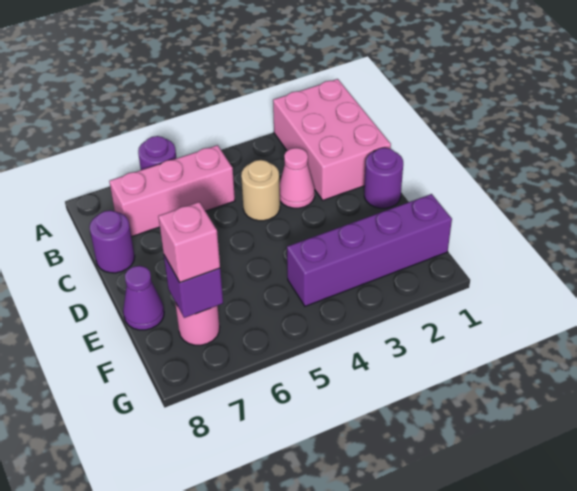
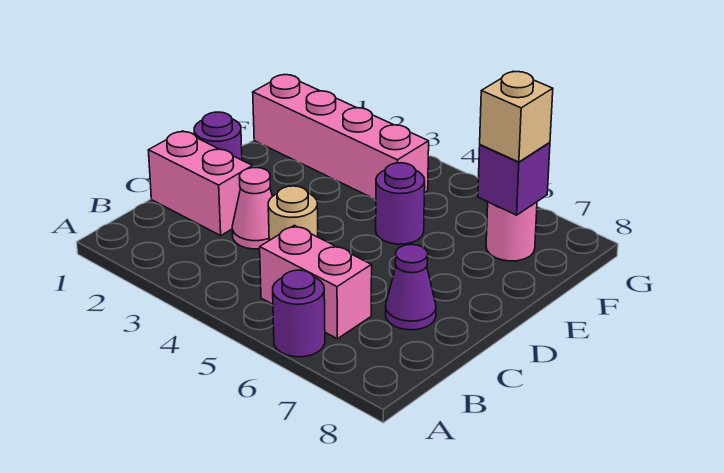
pink 2x3 brick [273,79,391,200] -> pink 1x2 brick [148,131,253,235]
pink 1x3 brick [109,145,235,237] -> pink 1x2 brick [260,225,372,339]
purple 1x1 round brick [89,210,135,273] -> purple 1x1 round brick moved to [376,163,425,244]
purple 1x1 cone [123,266,164,330] -> purple 1x1 cone moved to [386,244,436,330]
purple 1x4 brick [287,194,452,306] -> pink 1x4 brick [253,75,429,200]
pink 1x1 brick [158,202,220,283] -> tan 1x1 brick [480,72,553,162]

